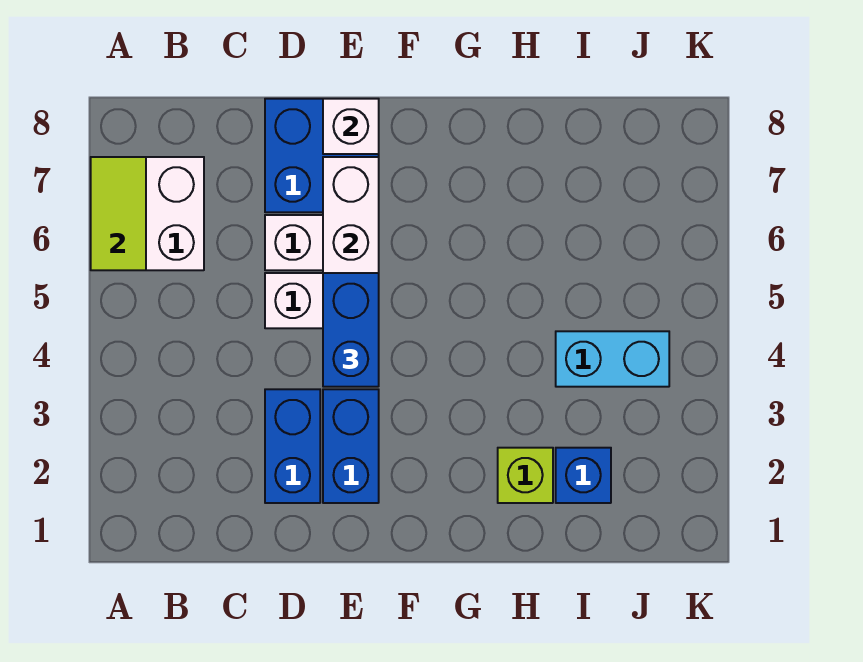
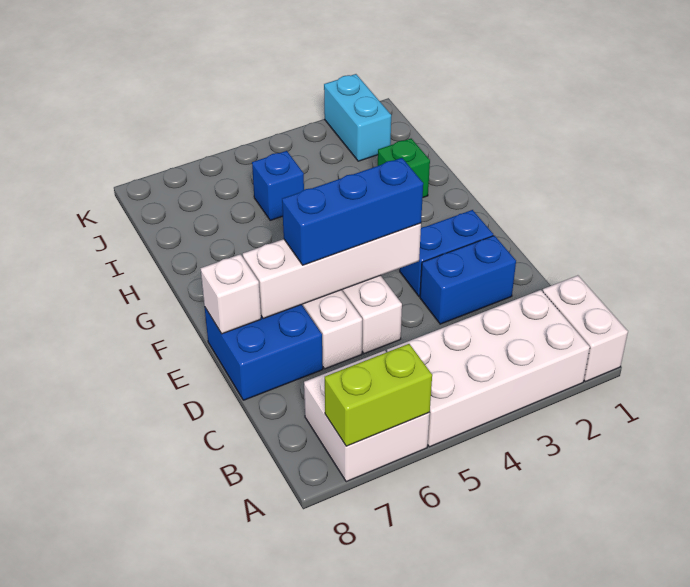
none -> white 1x2 brick [543,275,628,382]
none -> white 2x4 brick [387,290,590,447]
lime 1x2 tile [91,157,146,270] -> lime 1x2 brick [325,344,432,446]
blue 1x2 brick [323,273,379,387] -> blue 1x3 brick [282,158,423,265]
lime 1x1 brick [498,448,553,503] -> green 1x1 brick [378,139,430,197]
blue 1x1 brick [556,448,611,503] -> blue 1x1 brick moved to [252,151,304,220]
cyan 1x2 brick [556,331,669,387] -> cyan 1x2 brick moved to [324,74,391,161]

